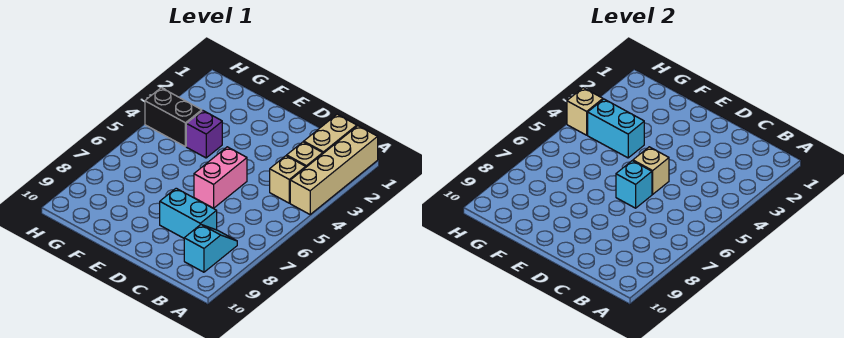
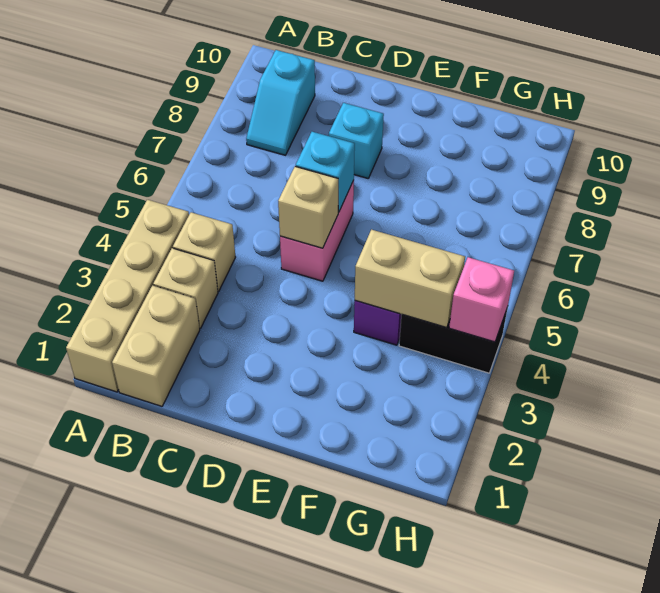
cyan 1x2 brick [160,188,217,238] -> cyan 1x1 brick [329,103,384,178]
cyan 1x2 brick [588,99,644,158] -> tan 1x2 brick [355,230,465,328]
tan 1x1 brick [567,88,603,135] -> pink 1x1 brick [449,257,514,342]

